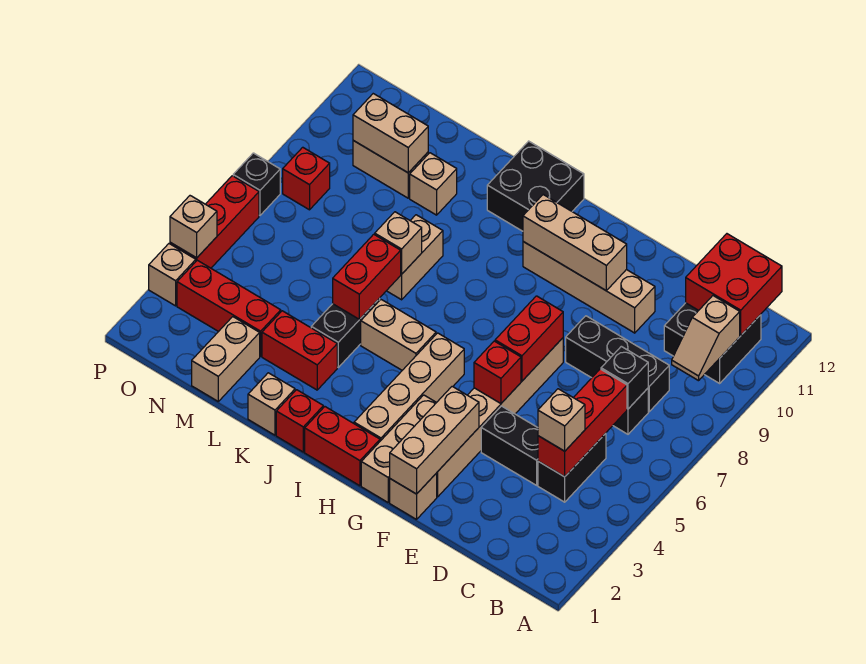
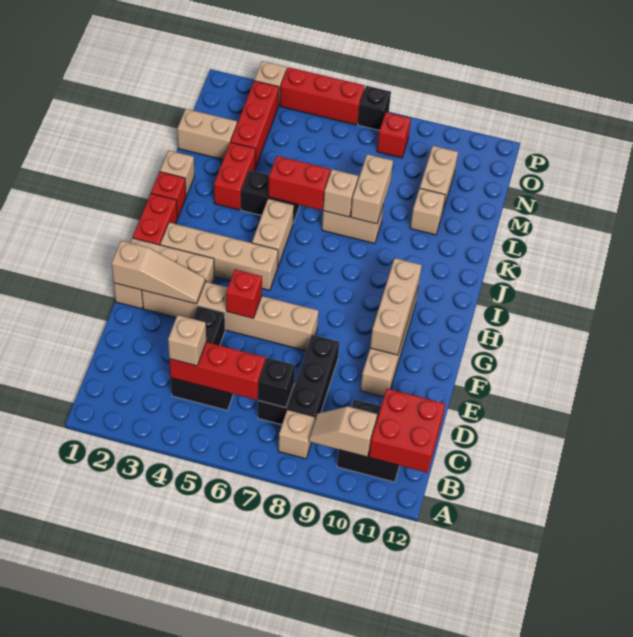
tan 1x3 brick [390,386,479,494] -> tan 1x3 slope [112,241,205,304]
red 1x2 brick [495,296,563,381] -> none
black 2x2 brick [487,141,584,231] -> none
tan 1x2 brick [353,94,428,173] -> tan 1x2 brick moved to [351,154,393,224]
tan 1x1 brick [170,196,217,258] -> tan 1x1 brick moved to [278,410,315,459]

